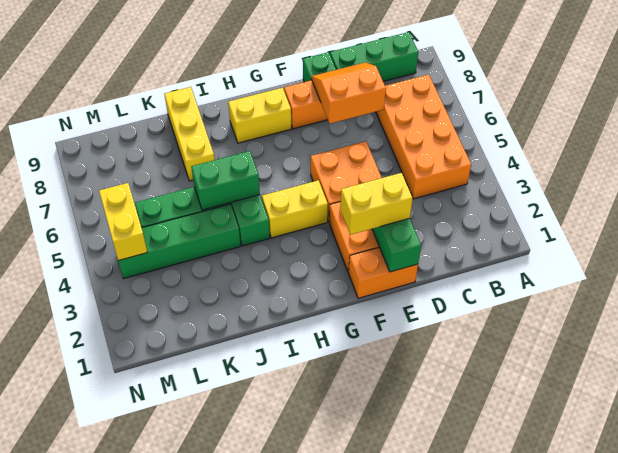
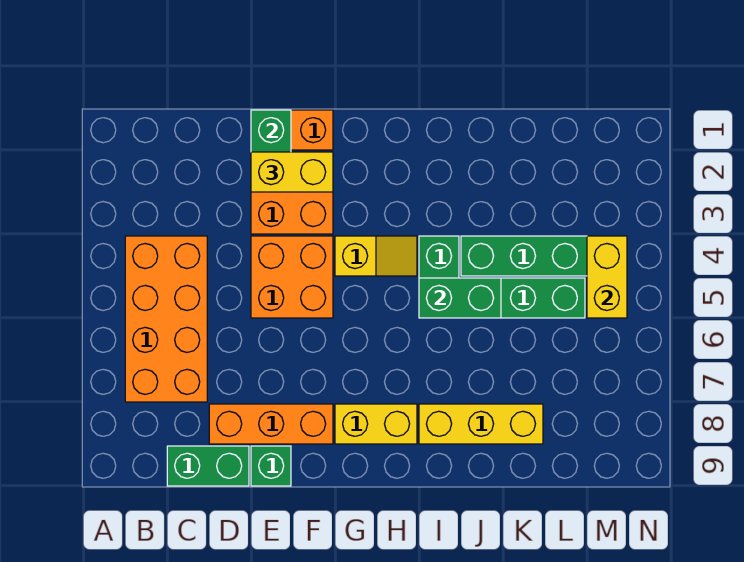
green 1x3 brick [330,32,418,81] -> green 1x2 brick [167,446,249,486]
orange 2x2 slope [312,62,386,123] -> none
yellow 1x2 brick [262,180,328,238] -> yellow 1x2 slope [335,236,417,276]
yellow 1x3 brick [164,87,215,181] -> yellow 1x3 brick turned to [419,404,543,444]

